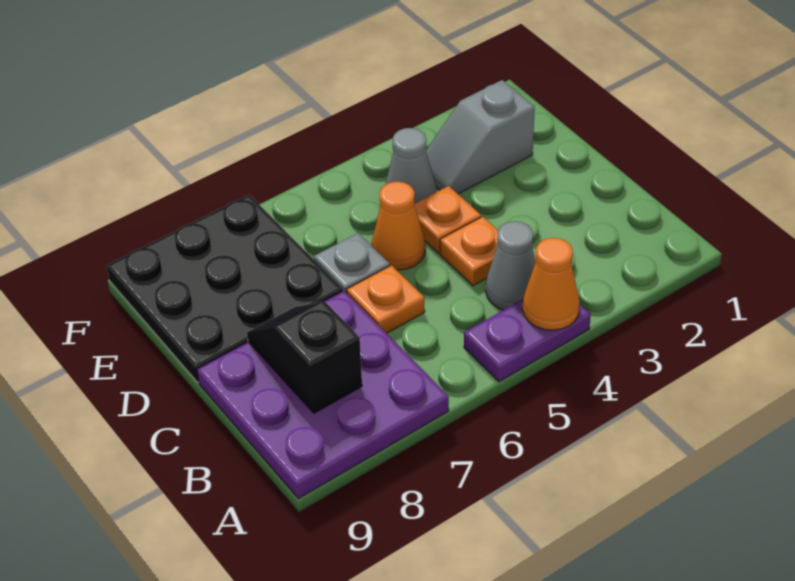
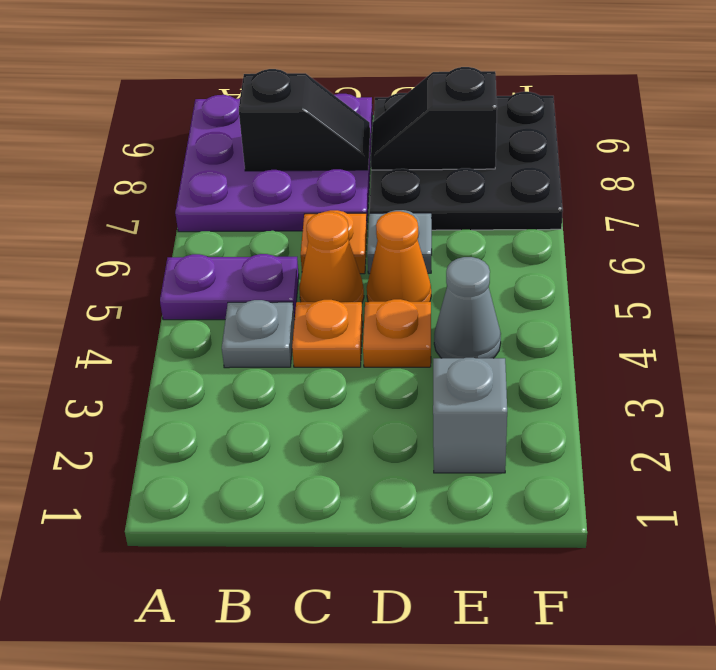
purple 1x2 plate [464,299,591,382] -> purple 1x2 plate turned to [160,254,299,320]
orange 1x1 cone [523,238,580,330] -> orange 1x1 cone moved to [299,212,364,302]
grey 1x1 cone [486,221,536,310] -> grey 1x1 plate [222,300,295,368]
none -> black 1x2 slope [371,67,497,170]

